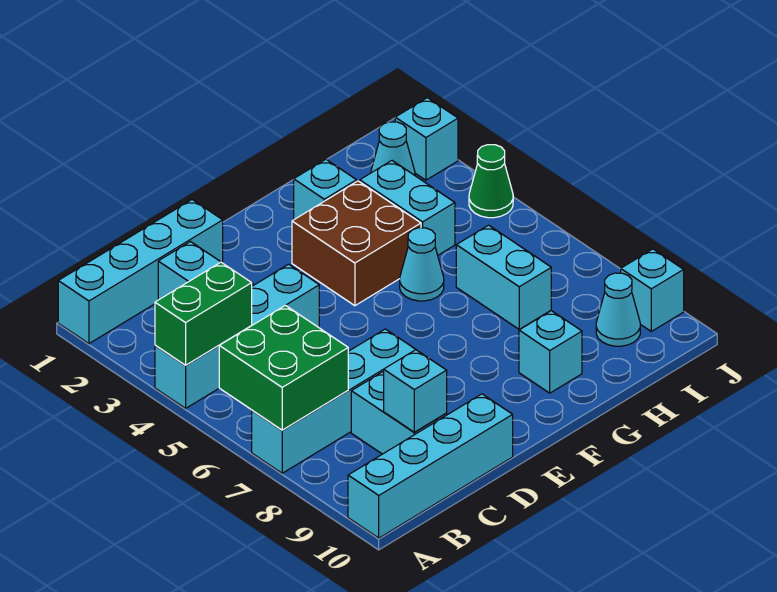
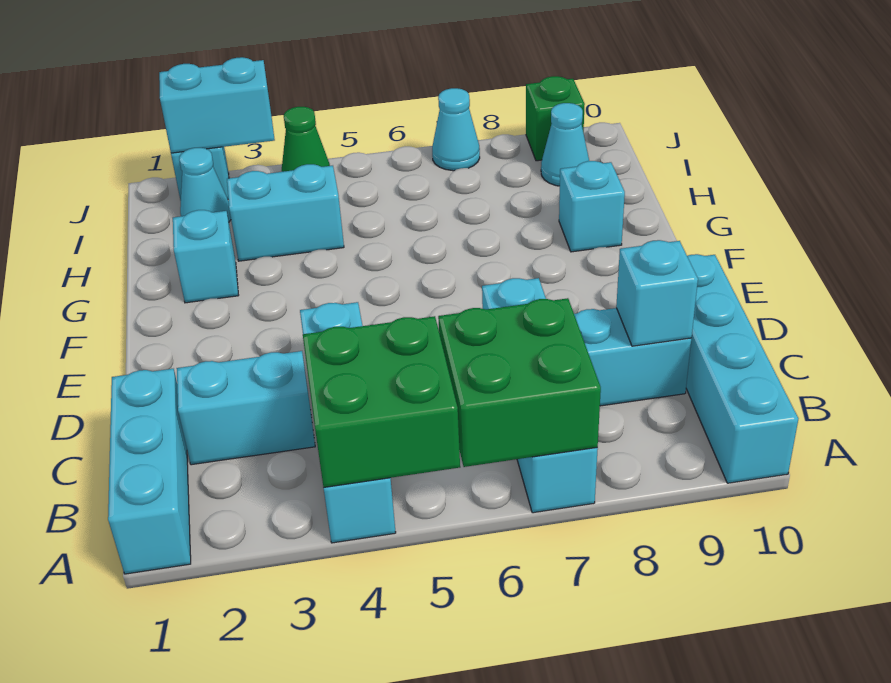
cyan 1x4 brick [58,200,223,344] -> cyan 1x3 brick [108,369,191,574]
green 1x2 brick [155,262,252,365] -> green 2x2 brick [303,316,460,488]
brown 2x2 brick [292,181,421,306] -> none
cyan 1x1 cone [400,228,444,301] -> cyan 1x1 cone moved to [432,88,480,171]
cyan 1x2 brick [456,225,551,329] -> cyan 1x2 brick moved to [159,57,275,153]
cyan 1x1 brick [621,249,684,331] -> green 1x1 brick [526,76,585,161]

